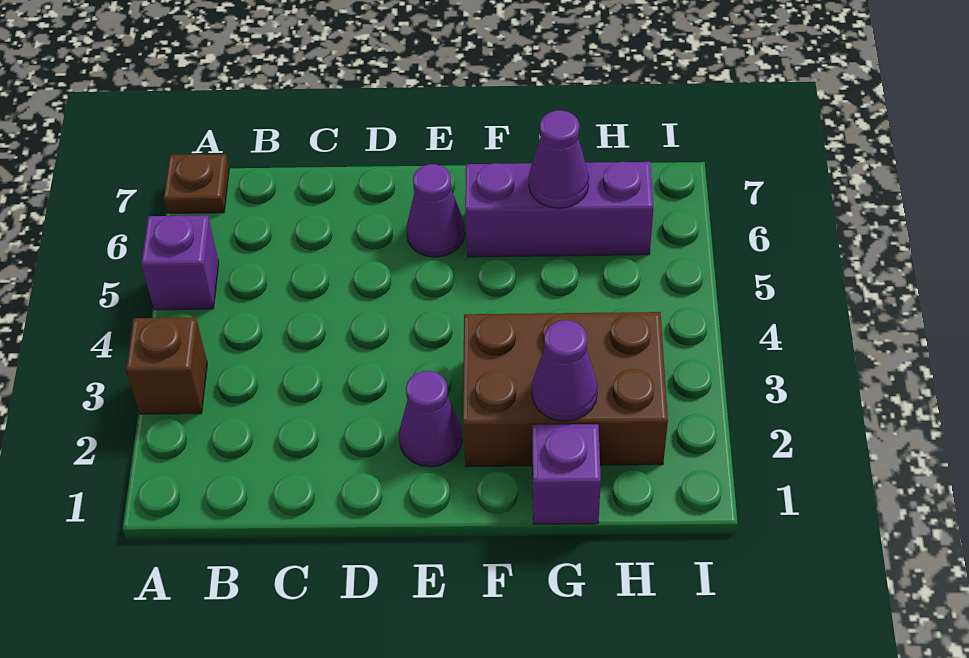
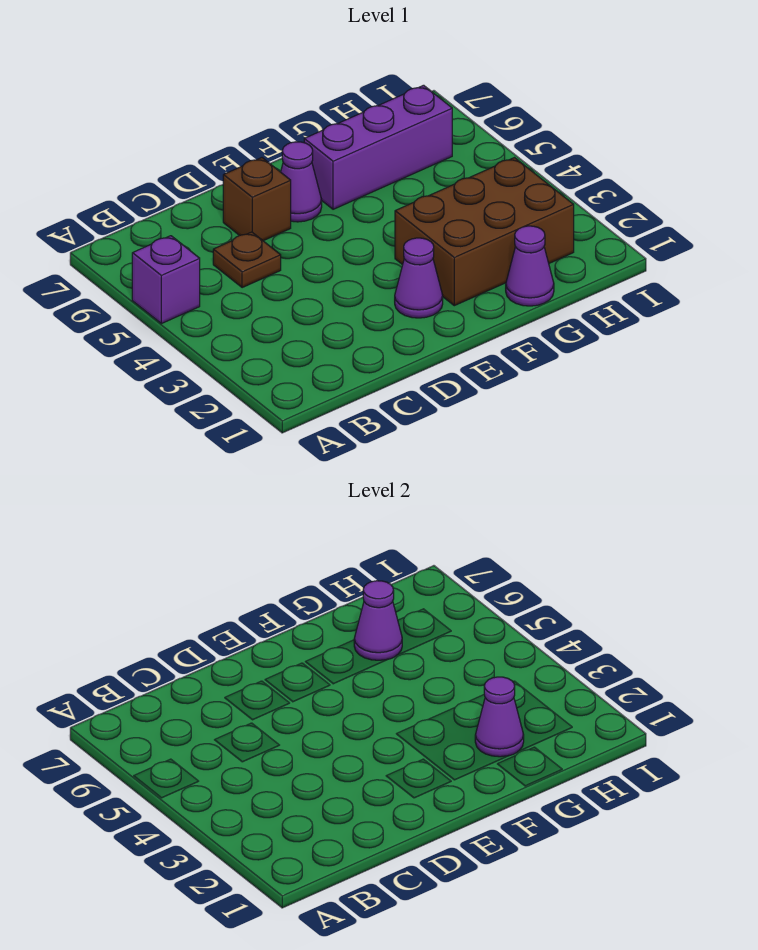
brown 1x1 brick [126,317,207,414] -> brown 1x1 brick moved to [223,158,291,241]
brown 1x1 plate [164,154,229,213] -> brown 1x1 plate moved to [213,232,281,288]
purple 1x1 brick [532,424,601,524] -> purple 1x1 cone [506,226,554,306]

